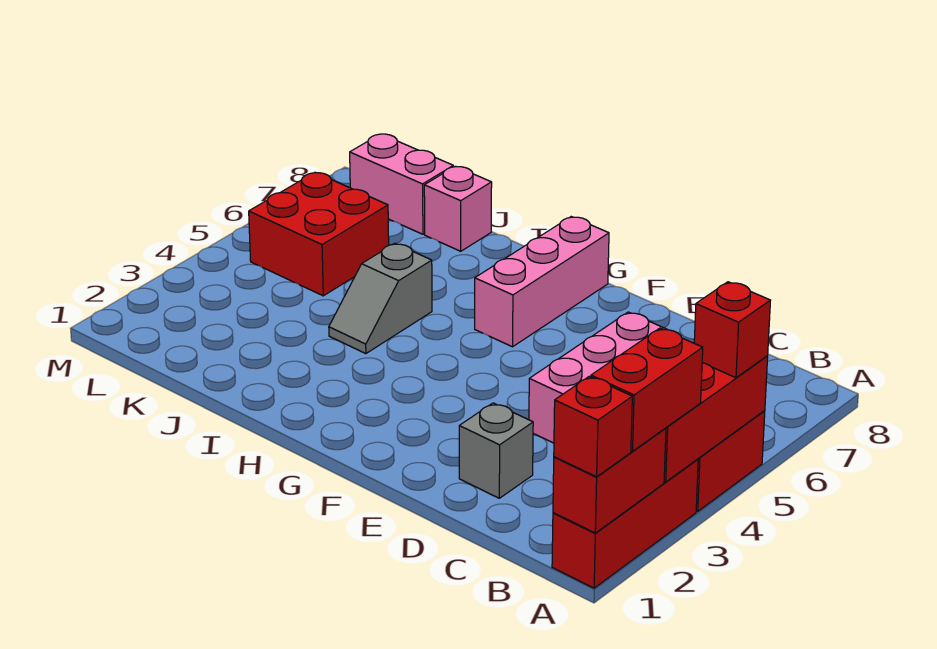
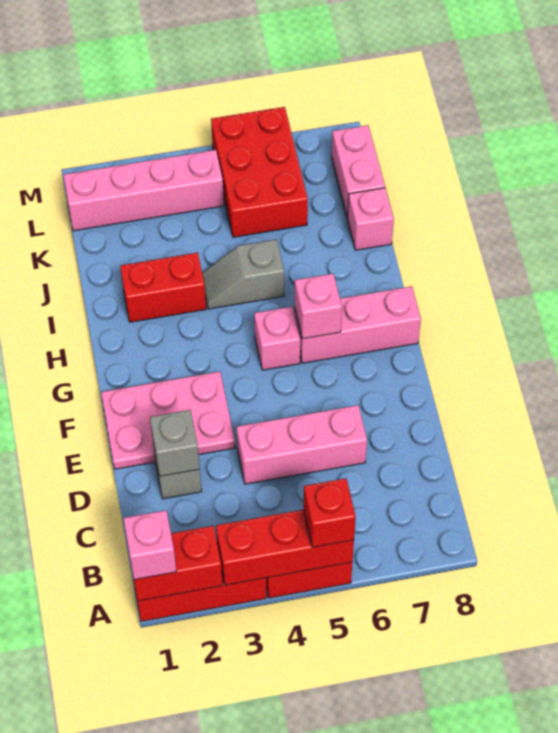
red 1x1 brick [554,376,632,477] -> pink 1x1 brick [123,510,177,580]
red 1x2 brick [591,328,703,451] -> red 1x2 brick moved to [120,253,206,322]
none -> grey 1x1 brick [150,410,200,476]
none -> pink 2x3 plate [101,371,235,469]
none -> pink 1x1 brick [254,307,300,370]
none -> pink 1x1 brick [295,274,342,339]
red 2x2 brick [249,173,389,296] -> red 2x3 brick [211,107,308,237]
none -> pink 1x4 brick [63,150,224,231]

